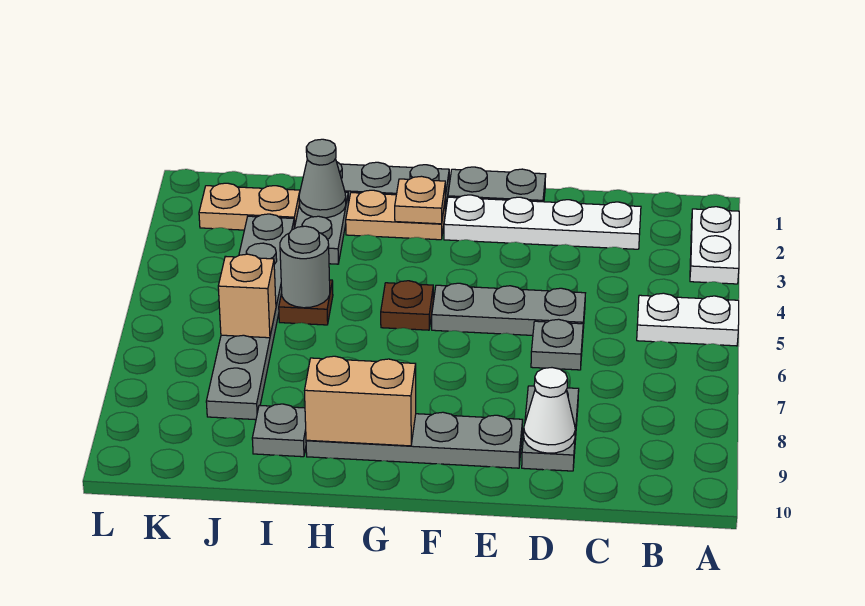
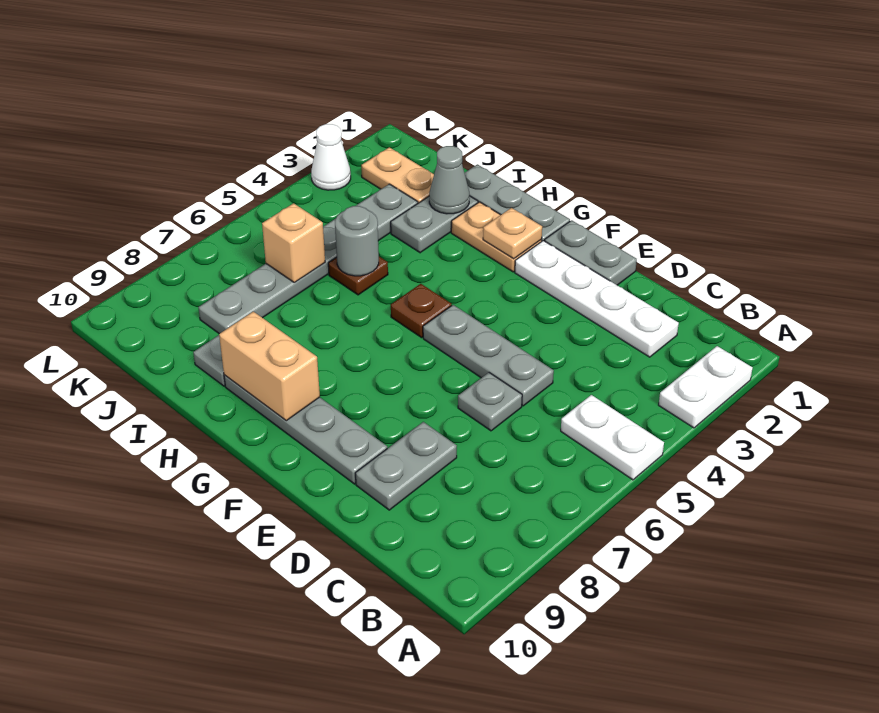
white 1x1 cone [524,368,575,453] -> white 1x1 cone moved to [311,124,351,190]

